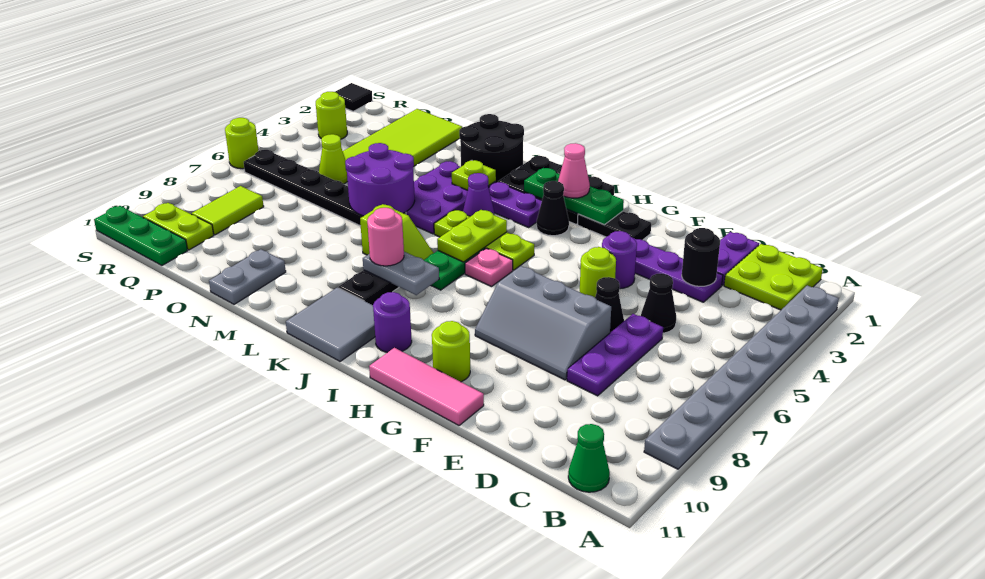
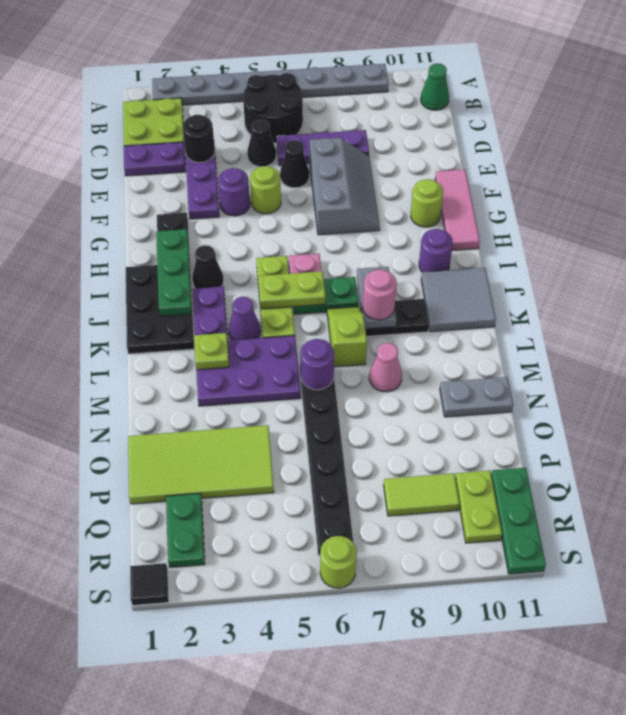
pink 1x1 cone [558,143,590,198] -> pink 1x1 cone moved to [369,343,402,392]
black 2x2 round brick [459,114,524,182] -> black 2x2 round brick moved to [243,73,303,143]
purple 2x2 round brick [345,143,415,216] -> purple 1x1 round brick [301,339,334,390]
lime 1x1 cone [319,134,348,184] -> none
none -> green 1x2 plate [166,493,205,568]
lime 1x1 round brick [316,92,347,139] -> none

